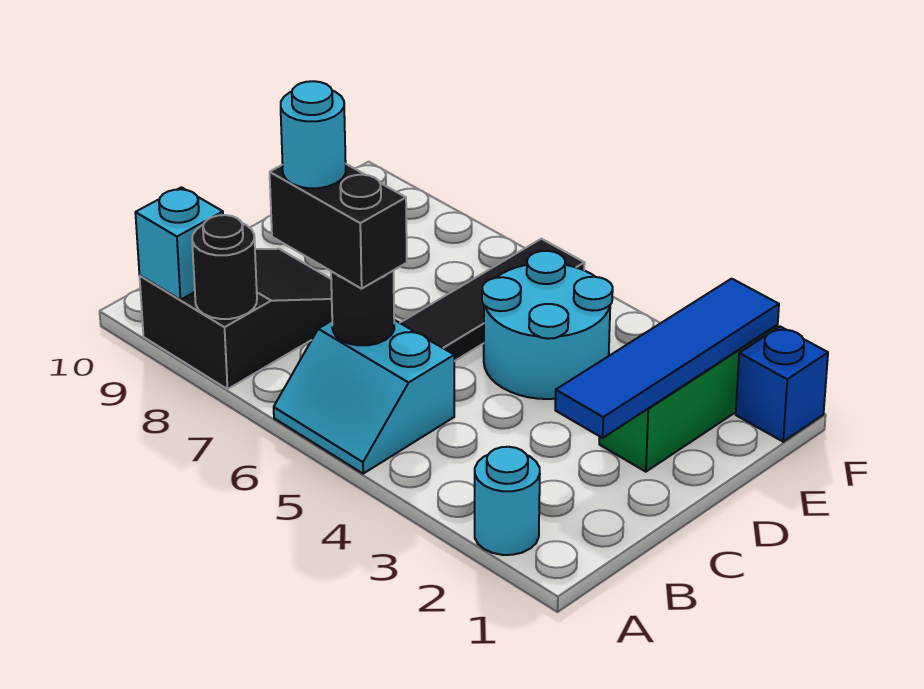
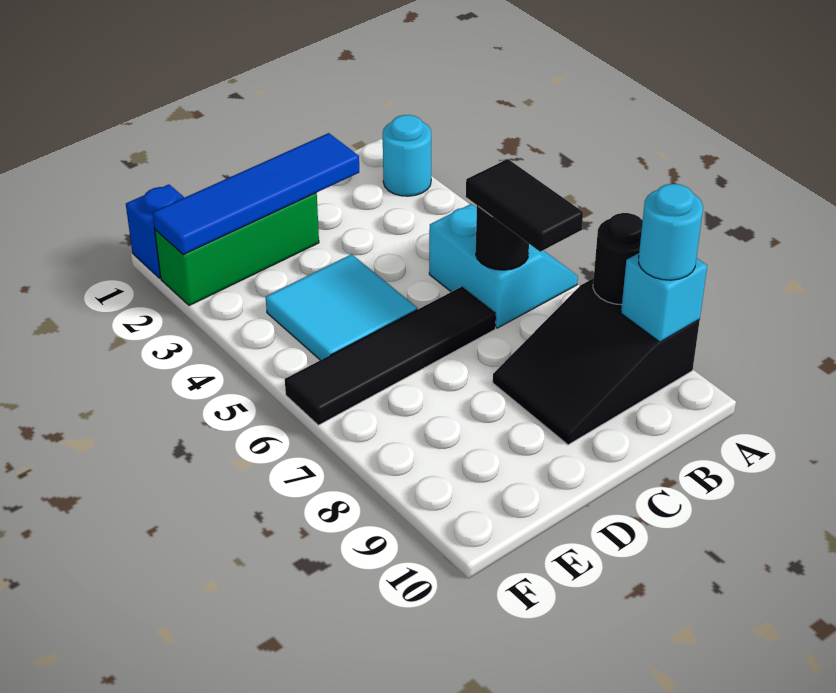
black 1x2 brick [270,164,407,289] -> black 1x2 tile [466,159,583,252]
cyan 1x1 round brick [281,81,346,188] -> cyan 1x1 round brick moved to [639,184,703,280]
cyan 2x2 round brick [482,251,613,399] -> cyan 2x2 tile [266,254,417,360]

